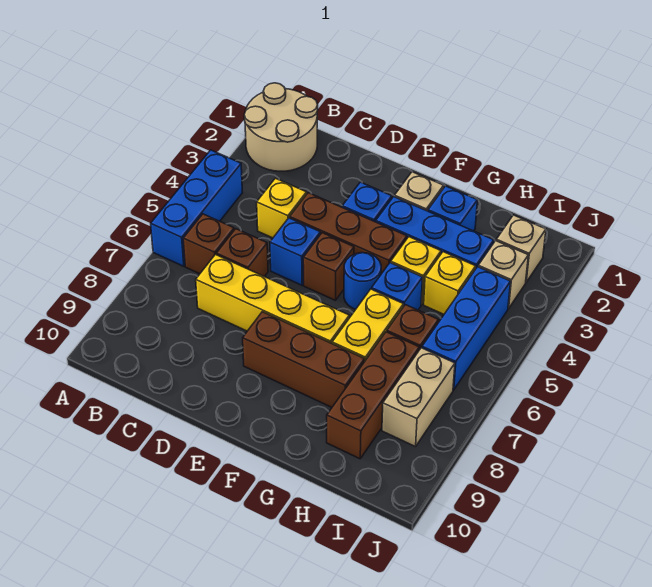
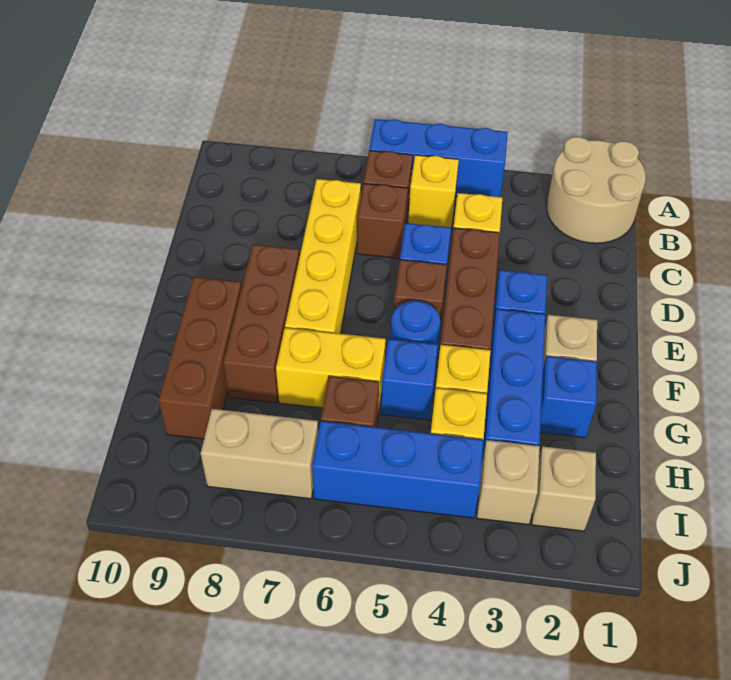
none -> yellow 1x1 brick [408,155,459,228]
brown 1x3 brick [327,332,419,459] -> brown 1x3 brick turned to [158,277,241,439]

